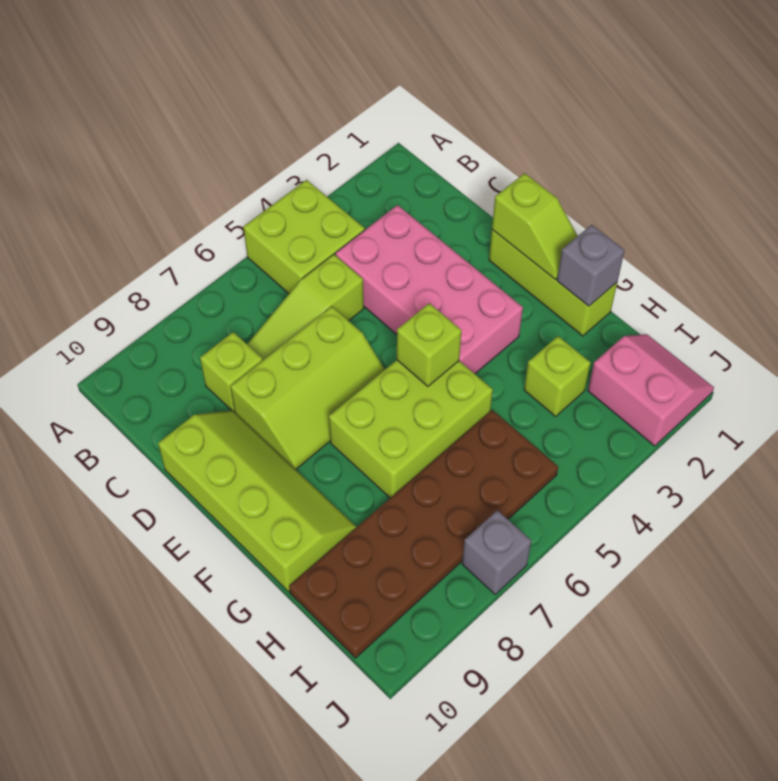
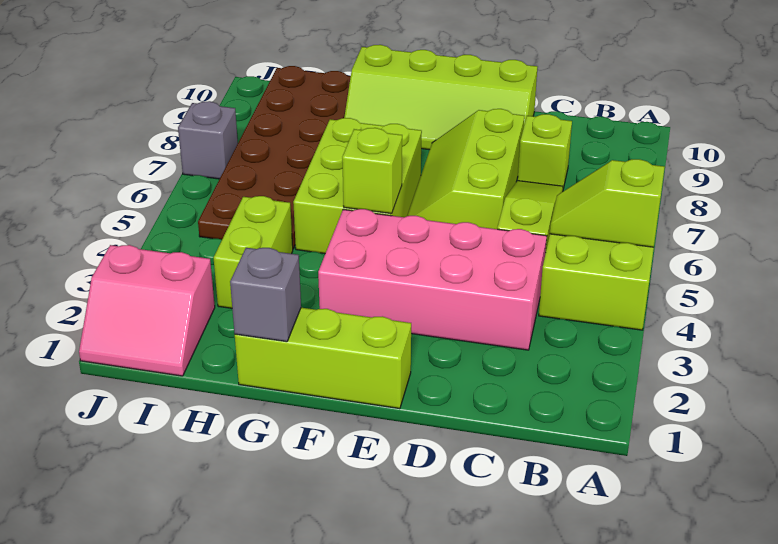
lime 1x2 slope [492,173,577,279] -> lime 1x2 slope moved to [550,159,665,247]
lime 1x1 brick [524,336,591,416] -> lime 1x2 brick [214,196,293,308]

